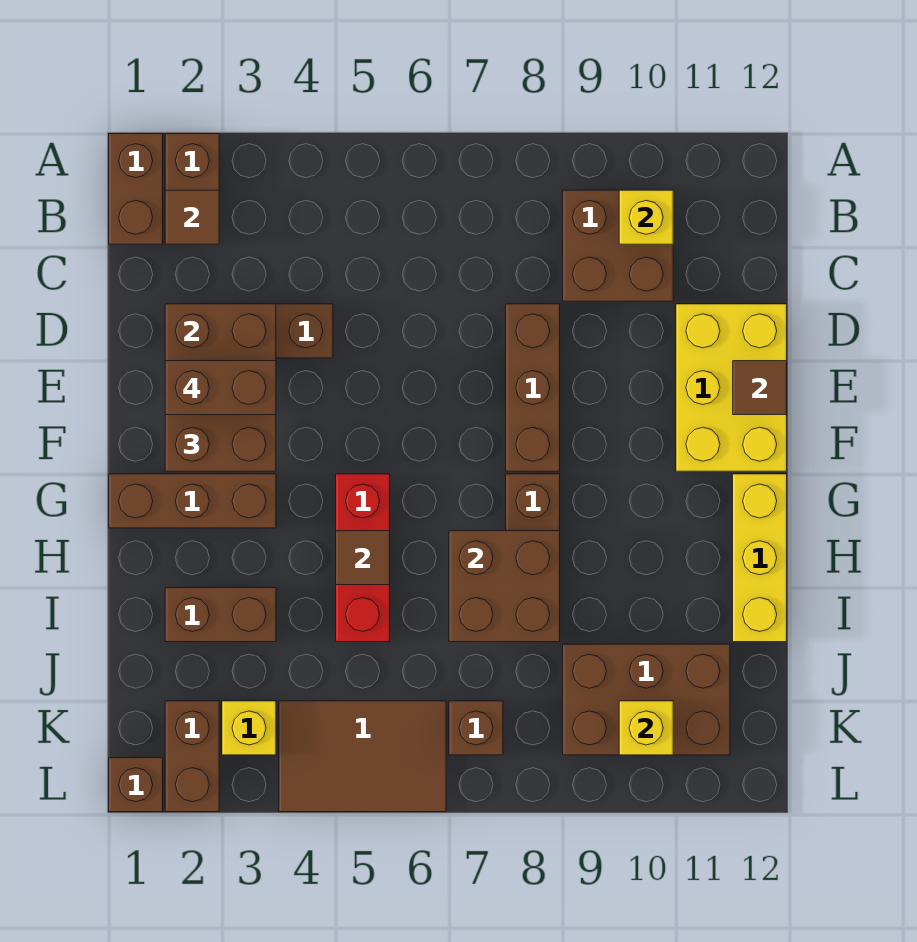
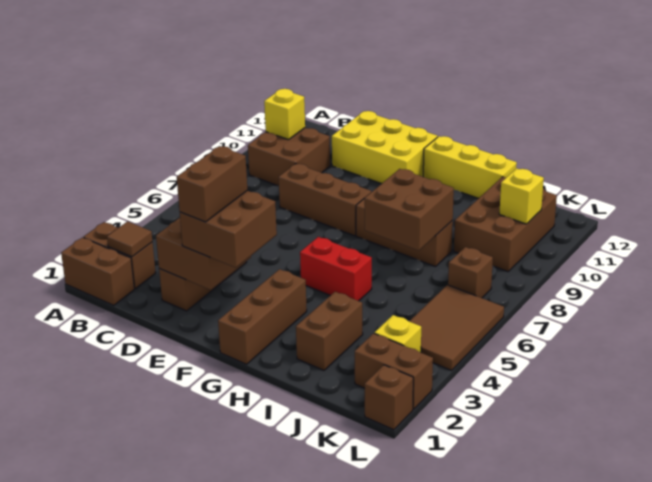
brown 1x1 tile [733,361,787,415] -> none
red 1x3 brick [336,474,390,642] -> red 1x2 brick [300,237,372,301]
brown 1x1 tile [336,531,390,585] -> none

